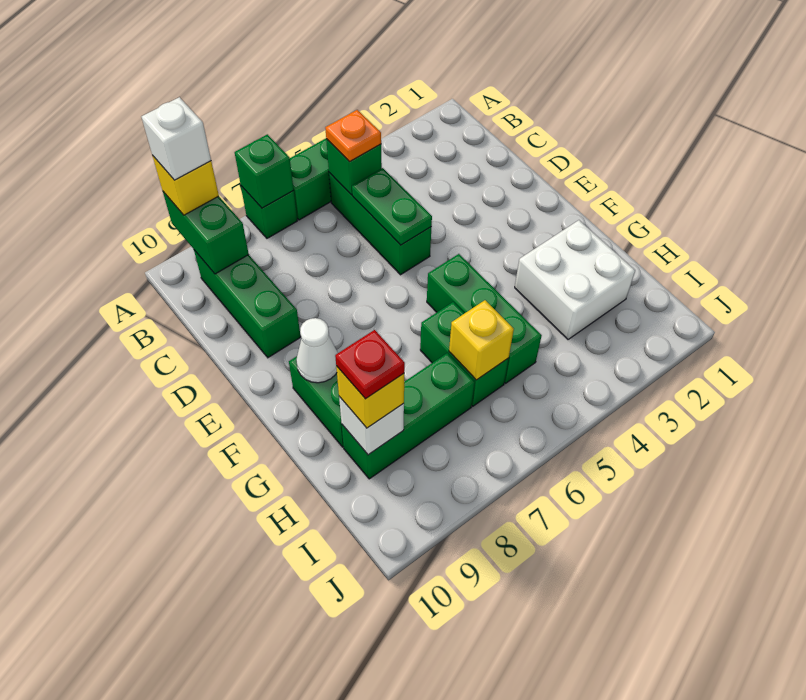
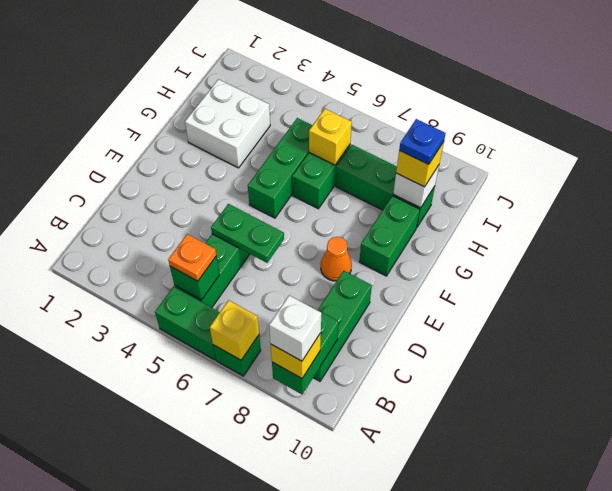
green 1x1 brick [235,134,294,208] -> yellow 1x1 brick [210,300,259,360]
green 1x2 plate [352,168,432,245] -> green 1x2 plate turned to [211,204,284,263]
none -> orange 1x1 cone [321,237,352,281]
white 1x1 cone [296,318,338,383] -> none
red 1x1 plate [335,330,405,399] -> blue 1x1 plate [399,119,446,164]

